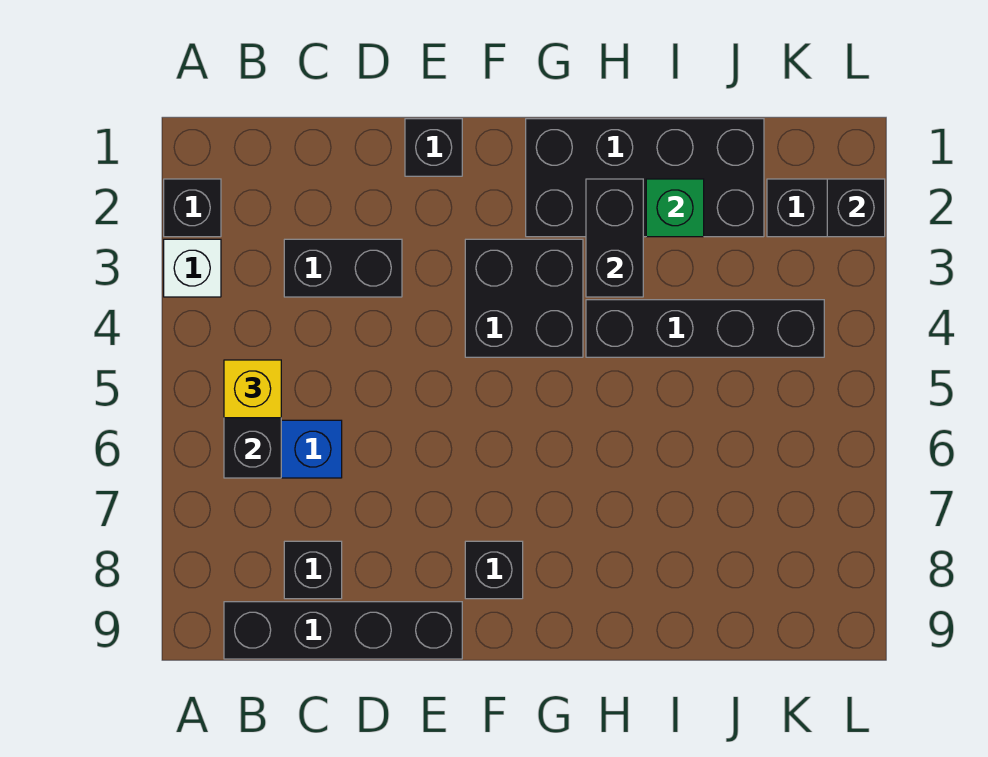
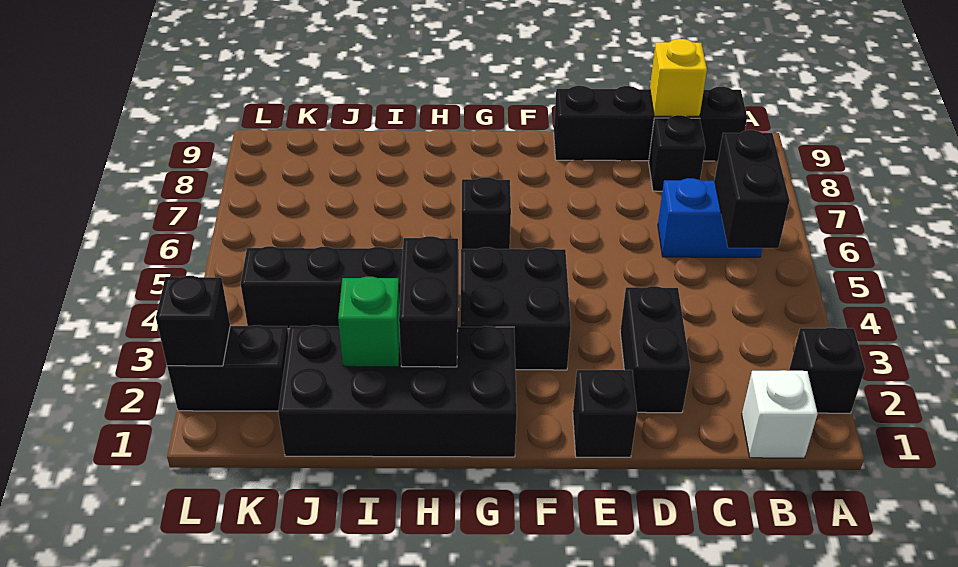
white 1x1 brick [164,239,221,297] -> white 1x1 brick moved to [742,370,818,458]
yellow 1x1 brick [224,360,281,418] -> yellow 1x1 brick moved to [650,39,707,116]
black 1x2 brick [284,239,402,297] -> black 1x2 brick turned to [620,286,690,413]
black 1x1 brick [465,541,523,599] -> black 1x1 brick moved to [462,177,511,249]

